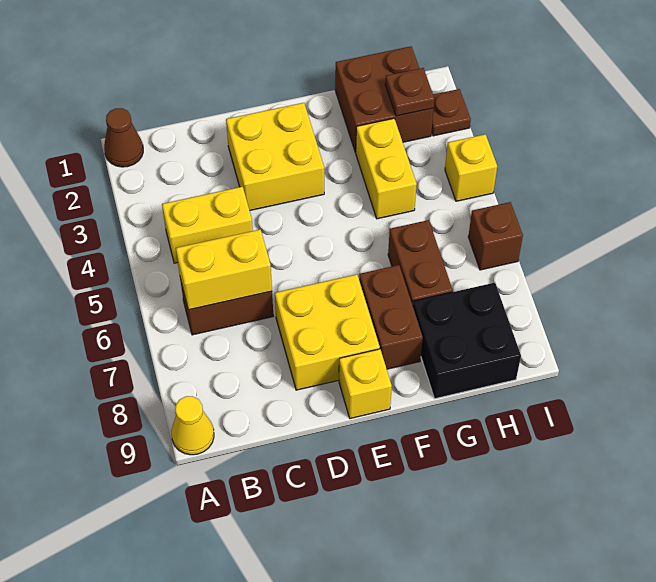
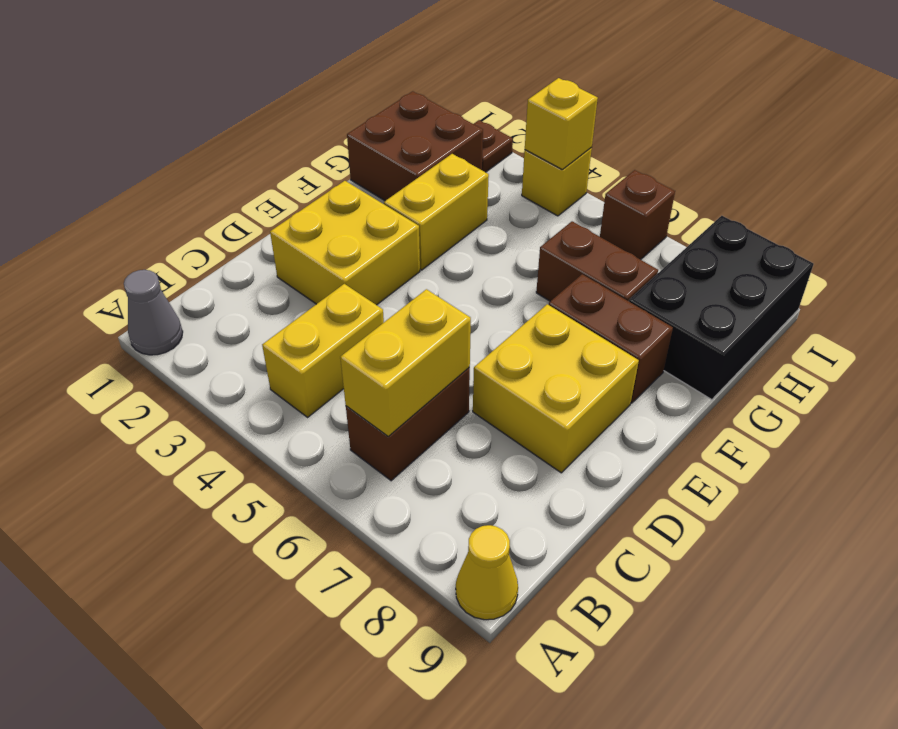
brown 1x1 cone [104,108,143,167] -> grey 1x1 cone [124,270,183,355]
yellow 1x1 brick [339,349,392,418] -> yellow 1x1 brick moved to [525,78,598,169]
yellow 1x2 brick [355,118,417,219] -> yellow 1x2 brick turned to [384,154,489,270]
black 2x2 brick [413,283,521,399] -> black 2x3 brick [629,216,814,400]
brown 1x1 plate [385,68,434,116] -> none

